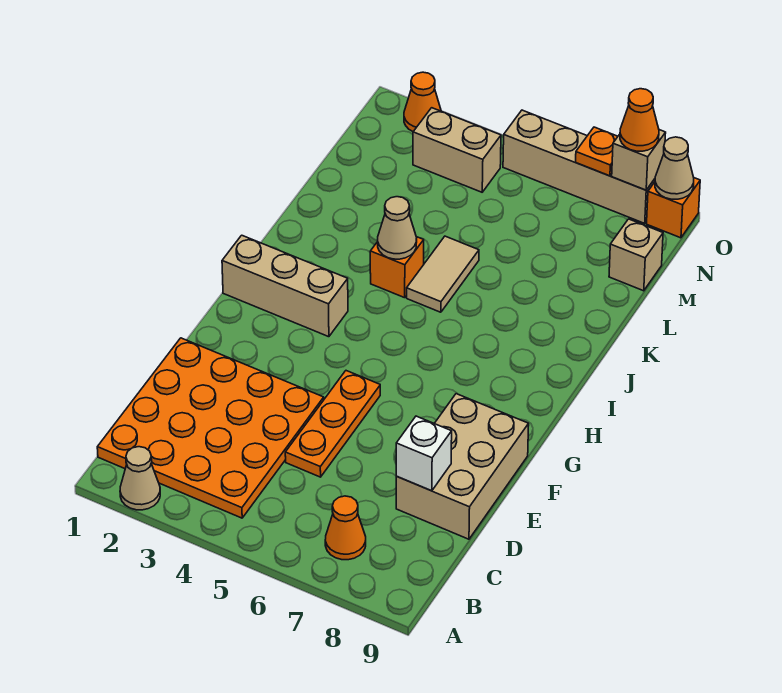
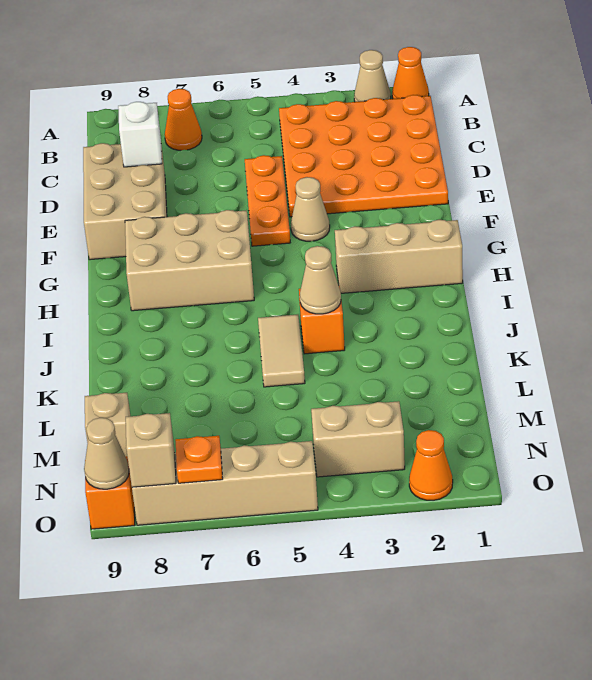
none -> tan 1x1 cone [291,177,330,241]
none -> tan 2x3 brick [125,210,254,311]
orange 1x1 cone [620,89,659,151] -> orange 1x1 cone moved to [392,47,429,99]

